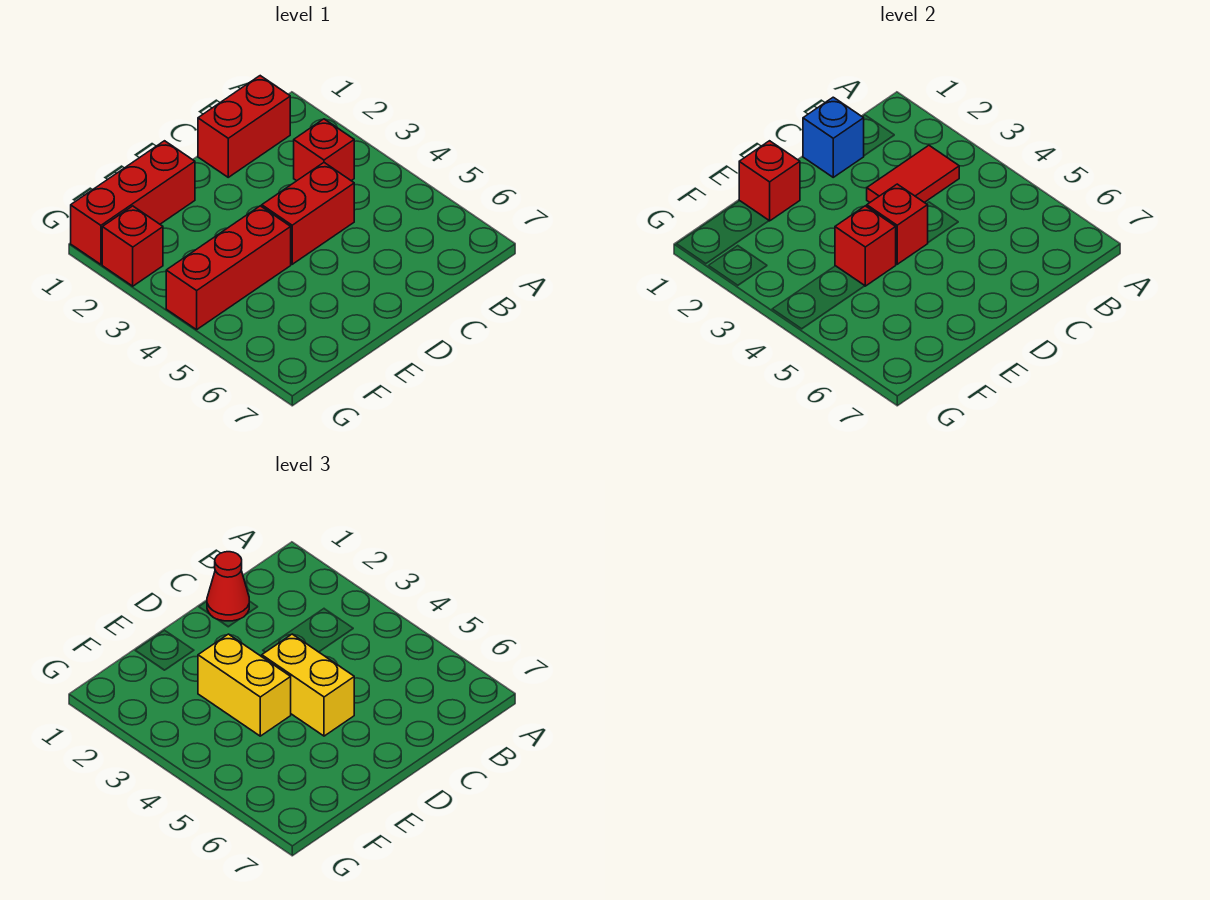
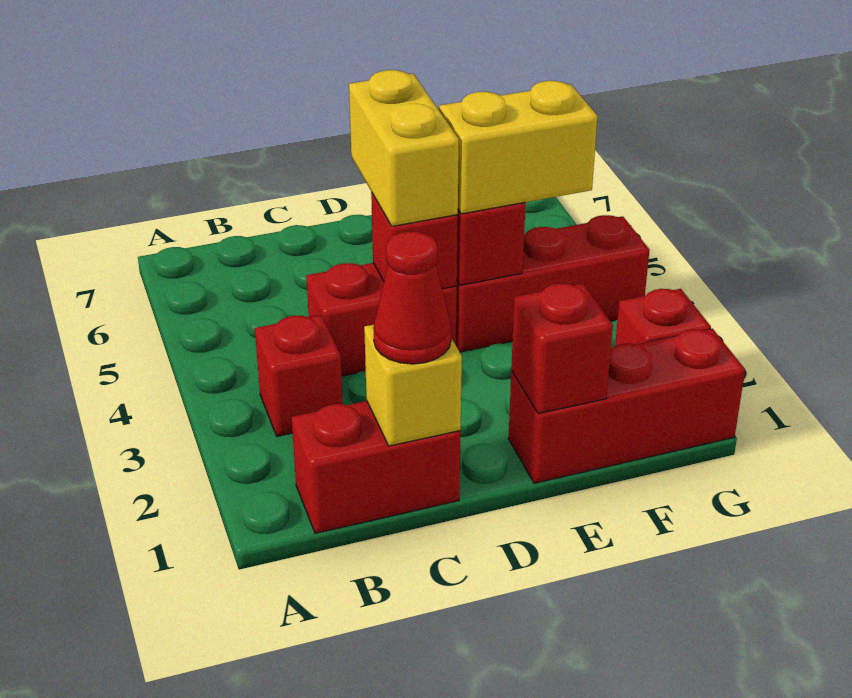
red 1x2 tile [867,145,959,202] -> none
blue 1x1 brick [803,97,864,177] -> yellow 1x1 brick [364,325,462,446]
yellow 1x2 brick [198,634,291,736] -> yellow 1x2 brick turned to [439,81,598,214]

